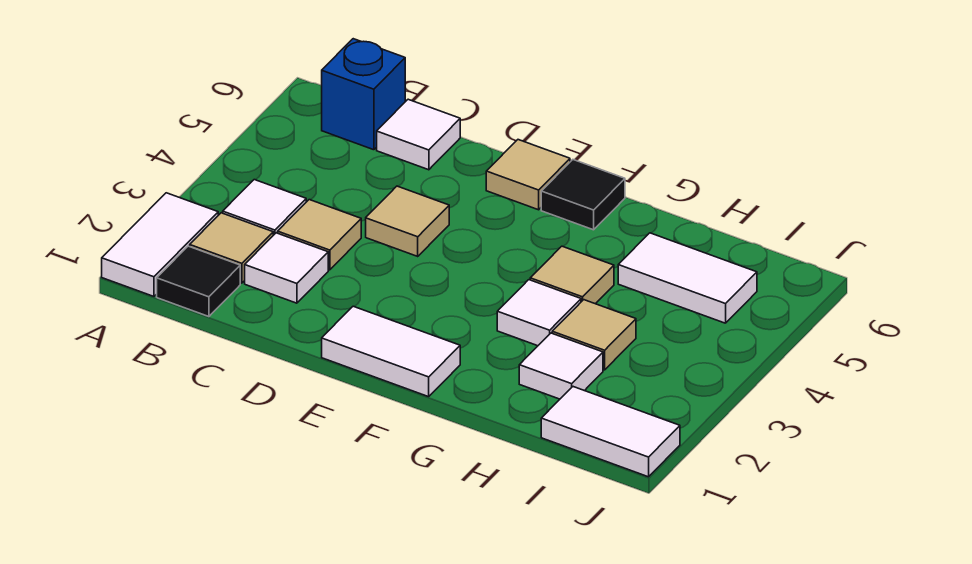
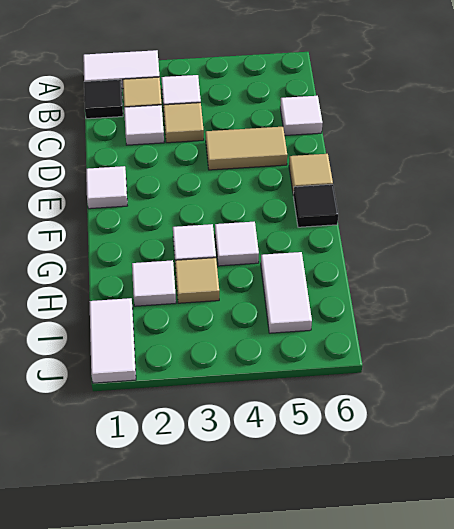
blue 1x1 brick [322,39,405,150] -> none
tan 1x1 tile [366,186,449,256] -> tan 1x2 tile [206,127,287,170]
white 1x2 tile [322,306,460,397] -> white 1x1 tile [86,166,127,209]
tan 1x1 tile [530,246,614,304] -> white 1x1 tile [215,222,259,266]

